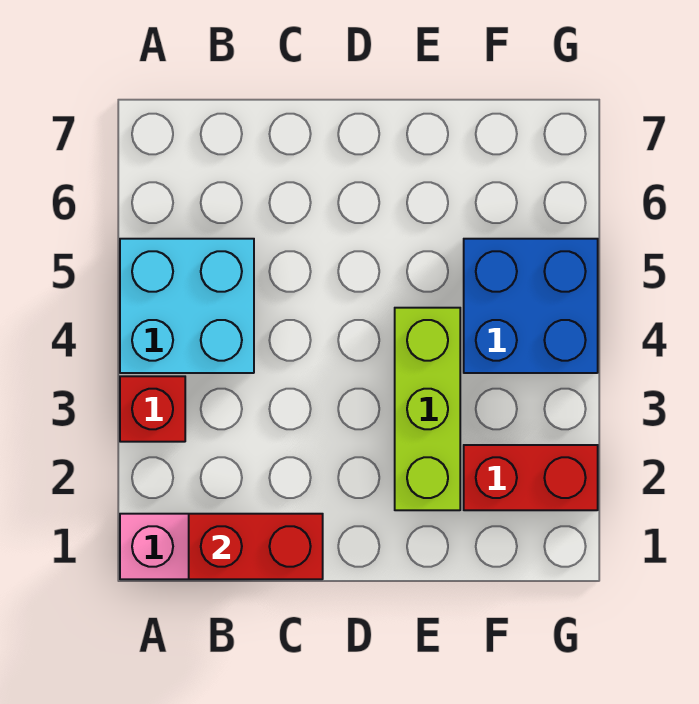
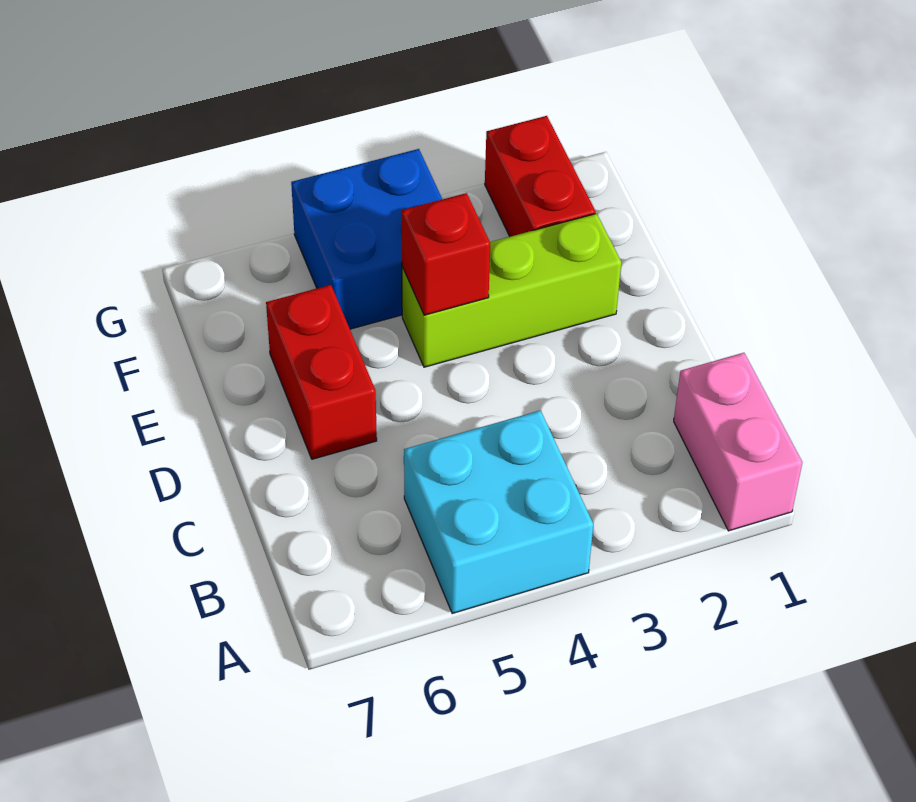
red 1x1 brick [120,376,185,442] -> red 1x1 brick moved to [401,193,490,315]
red 1x2 brick [189,514,323,579] -> red 1x2 brick moved to [266,285,377,459]

